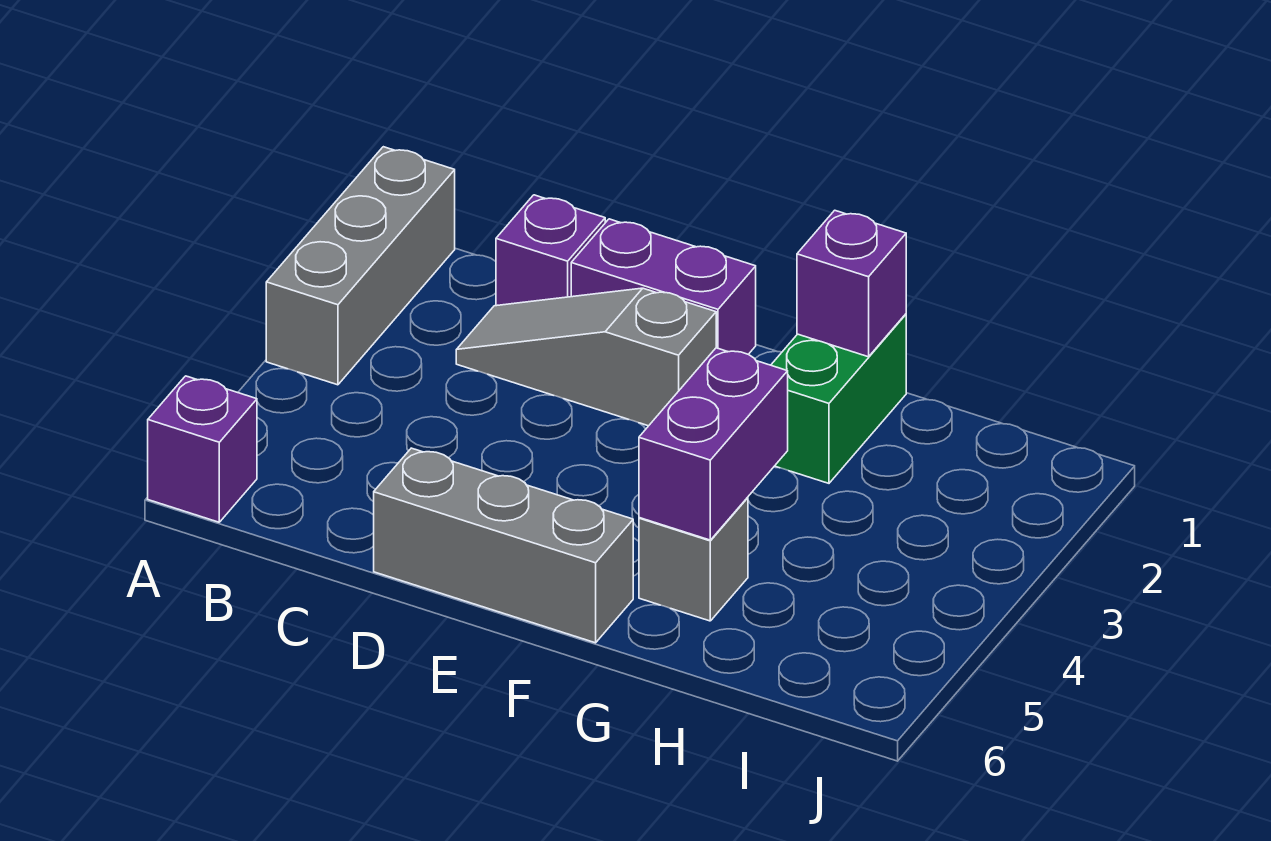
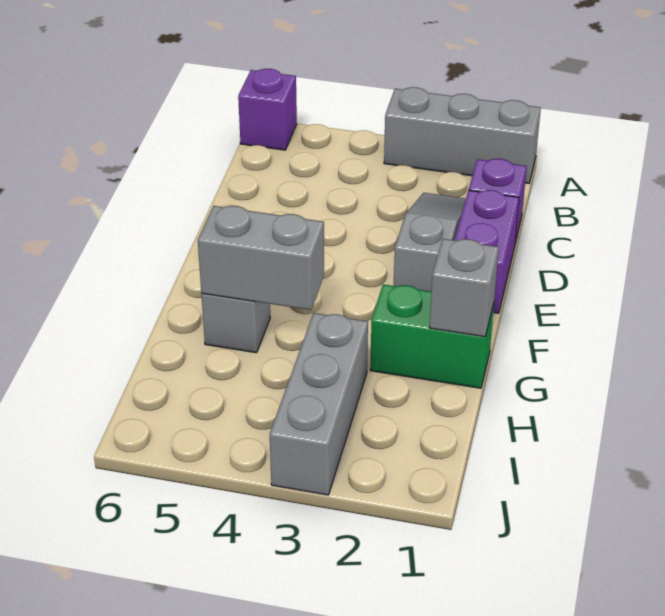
grey 1x3 brick [374,448,633,643] -> grey 1x3 brick moved to [270,313,368,495]
purple 1x1 brick [797,210,906,357] -> grey 1x1 brick [430,239,499,337]
purple 1x2 brick [639,348,788,540] -> grey 1x2 brick [198,206,324,310]

